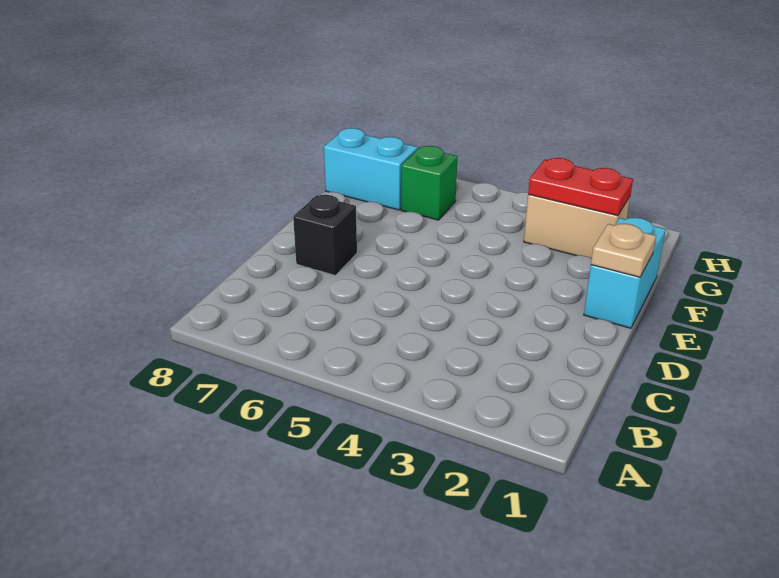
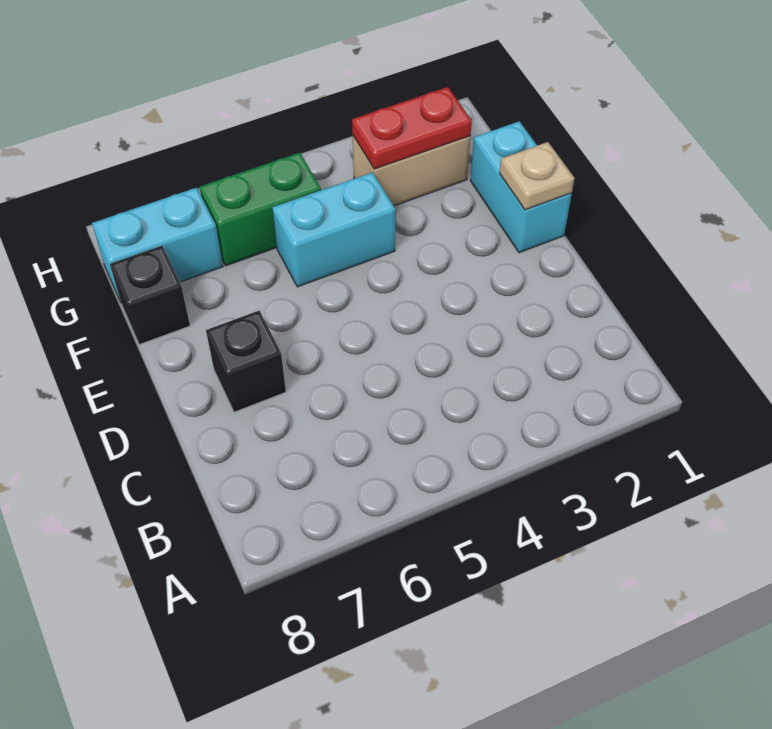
none -> cyan 1x2 brick [272,172,395,287]
none -> black 1x1 brick [110,246,190,345]
green 1x1 brick [401,146,458,220] -> green 1x2 brick [200,153,321,266]

